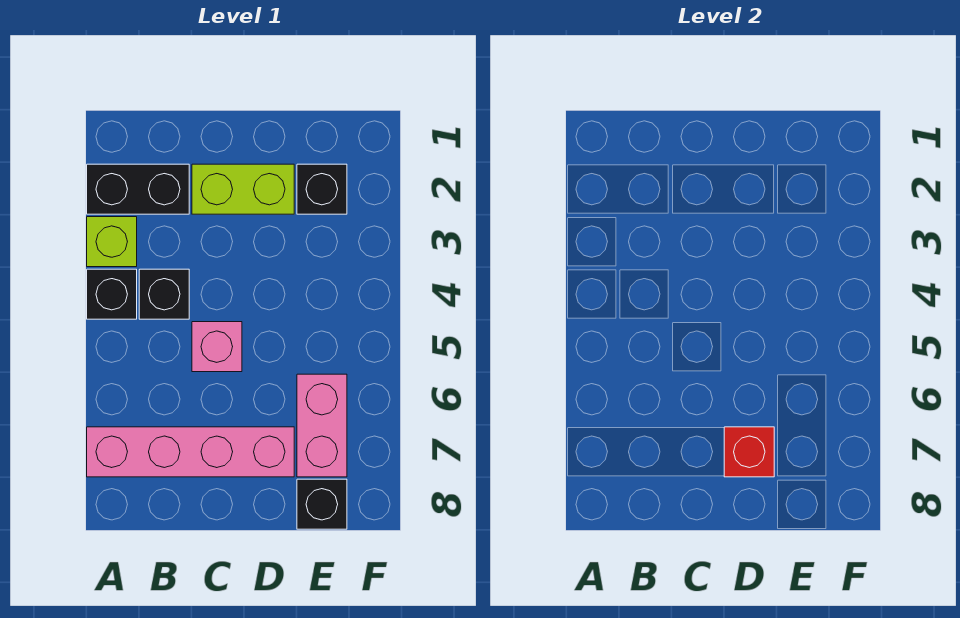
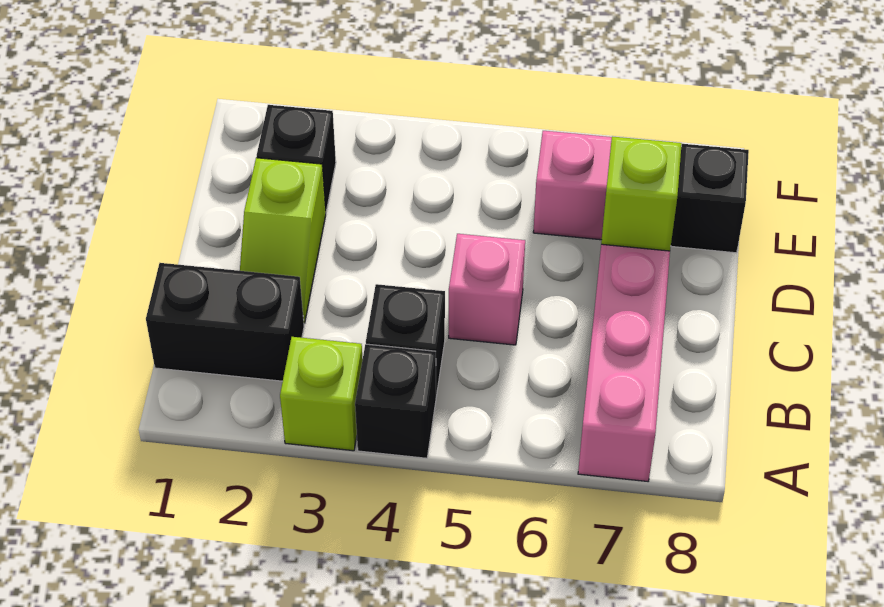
black 1x2 brick [87,164,189,214] -> black 1x2 brick turned to [146,263,304,381]
lime 1x2 brick [192,164,294,214] -> lime 1x2 slope [240,158,326,323]
red 1x1 brick [724,427,774,477] -> lime 1x1 brick [601,136,682,251]

